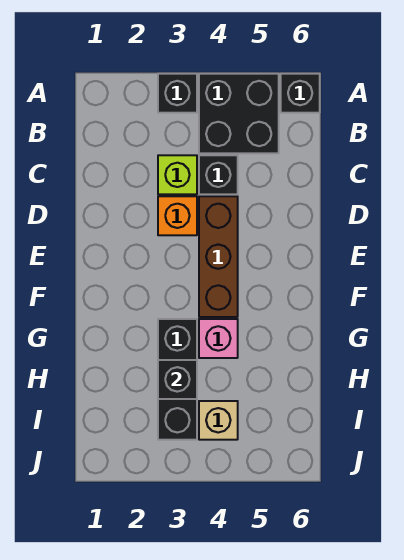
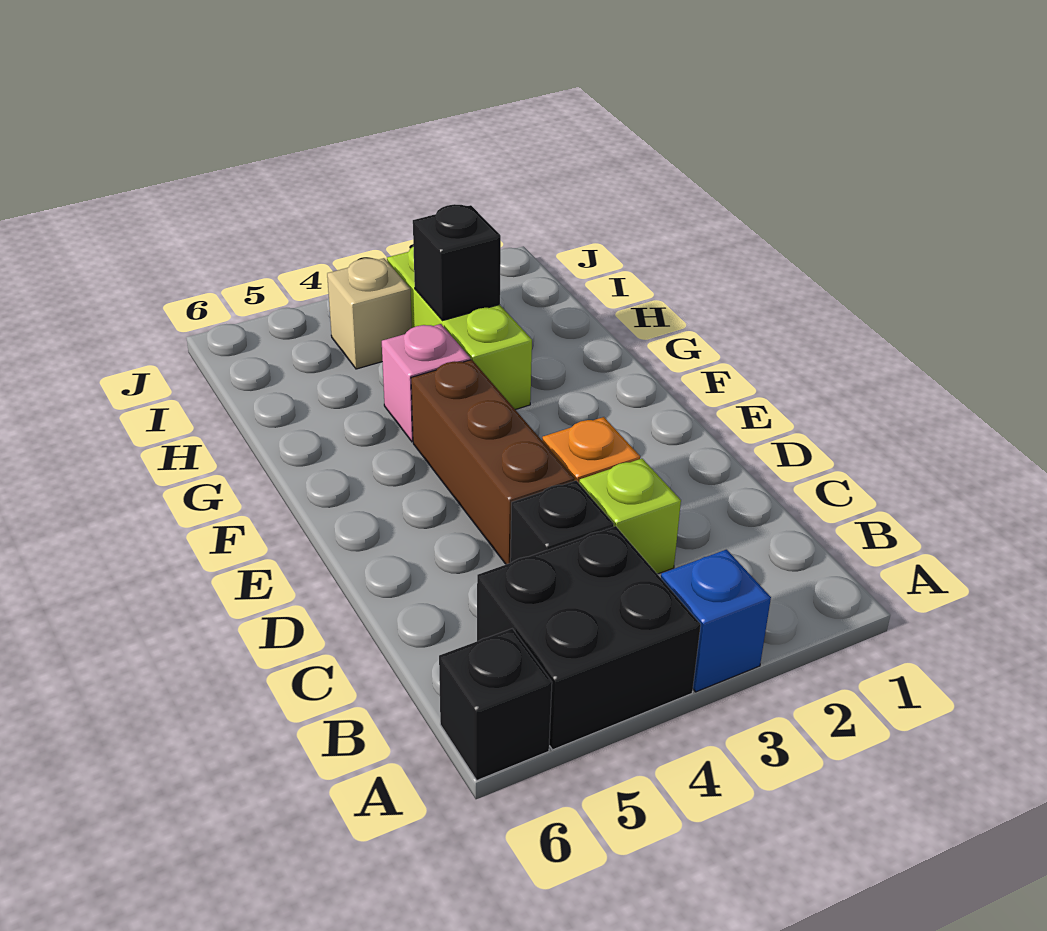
black 1x1 brick [158,74,197,113] -> blue 1x1 brick [661,550,771,692]
black 1x3 brick [158,319,197,440] -> lime 1x3 brick [387,247,532,410]

